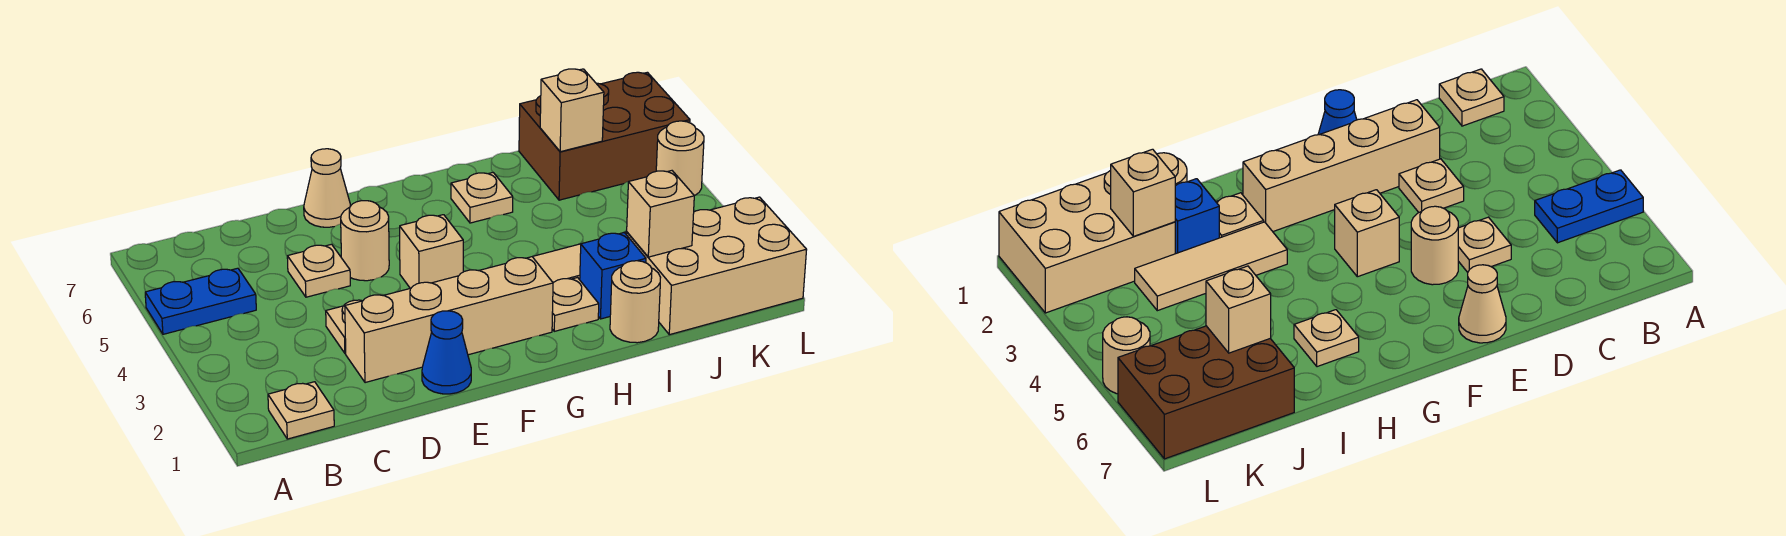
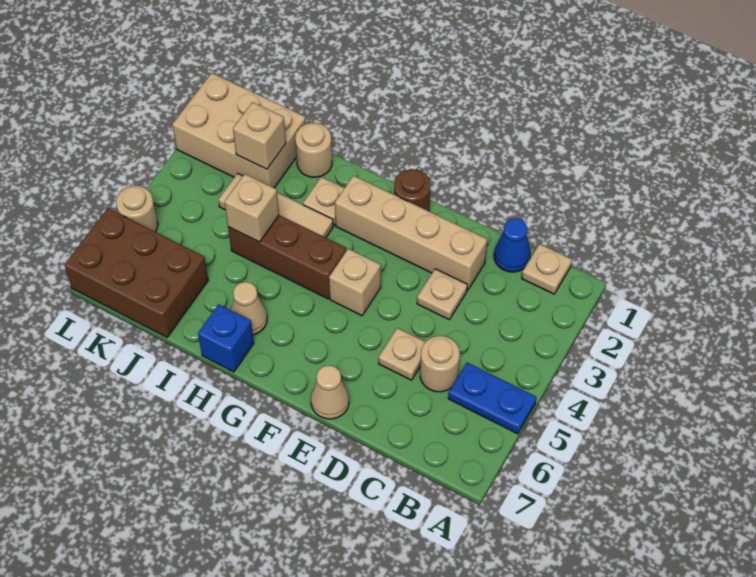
blue 1x1 cone [422,311,471,394] -> blue 1x1 cone moved to [494,218,531,272]
tan 1x1 round brick [341,201,389,281] -> tan 1x1 round brick moved to [420,336,460,392]
none -> brown 1x1 round brick [394,169,431,211]
none -> brown 1x3 brick [228,215,346,299]
tan 1x1 plate [451,173,513,223] -> tan 1x1 cone [231,282,267,335]
blue 1x1 brick [580,232,646,319] -> blue 1x1 brick moved to [198,304,254,372]
tan 1x1 brick [540,69,604,152] -> tan 1x1 brick moved to [224,174,279,242]

